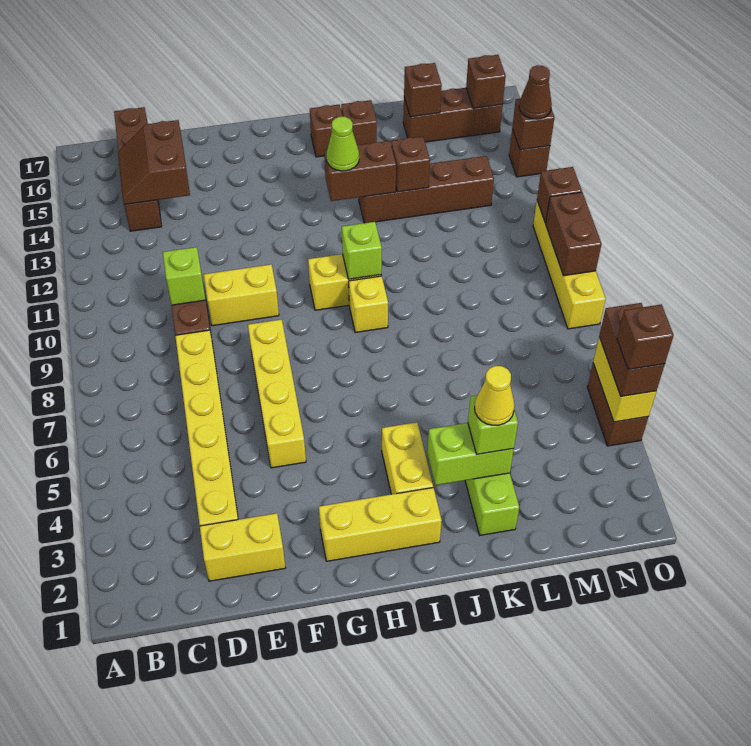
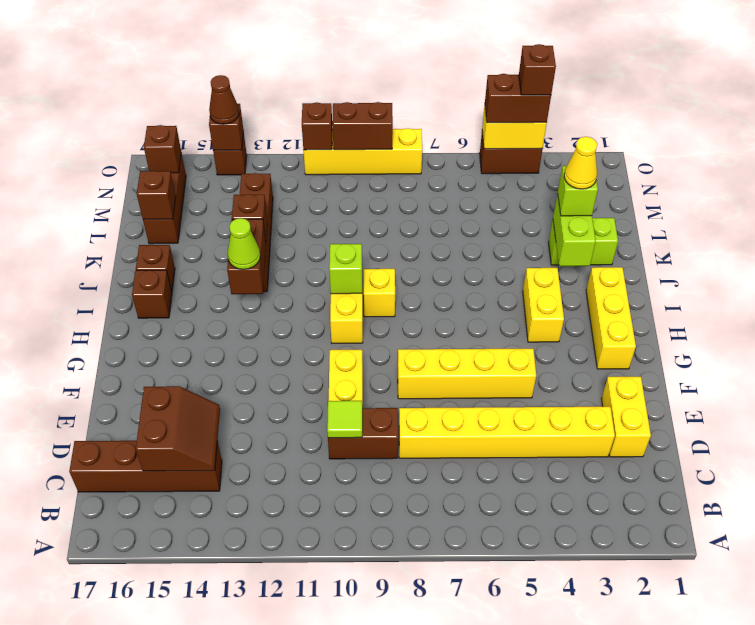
brown 2x2 slope [118,120,190,205] -> brown 2x2 slope turned to [136,386,220,471]
lime 1x1 brick [163,247,205,305] -> lime 1x1 tile [327,401,362,438]
yellow 1x2 brick [382,422,433,494] -> yellow 1x2 brick turned to [523,268,564,342]

